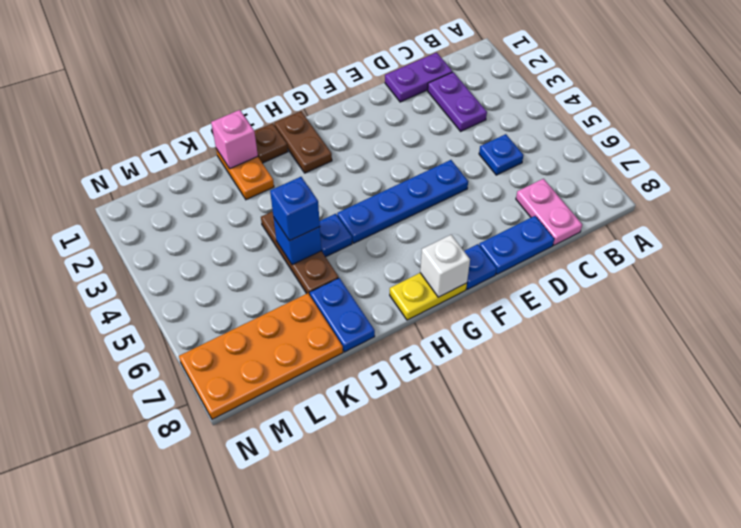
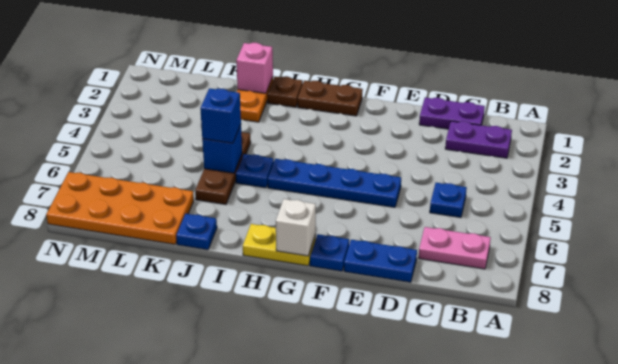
purple 1x2 plate [428,72,487,131] -> purple 1x2 plate turned to [445,121,512,158]
pink 1x2 plate [516,179,582,245] -> pink 1x2 plate turned to [419,227,491,269]
brown 1x2 plate [274,111,332,173] -> brown 1x2 plate turned to [298,81,363,116]
blue 1x2 plate [310,278,375,352] -> blue 1x1 plate [176,214,217,250]

